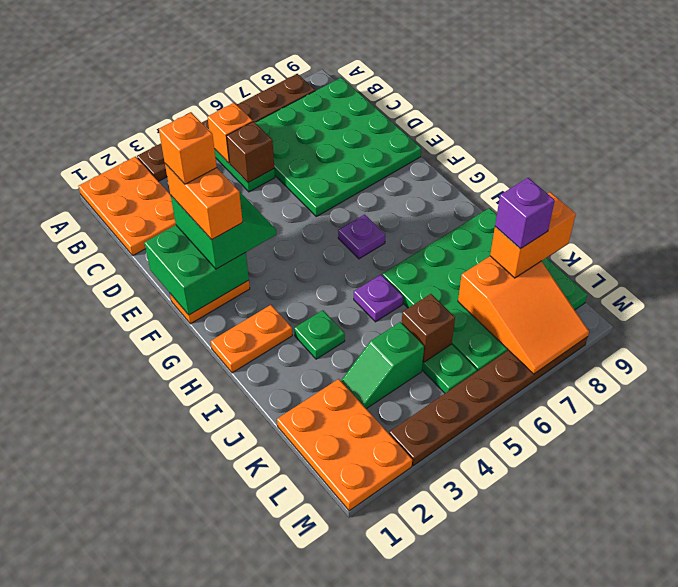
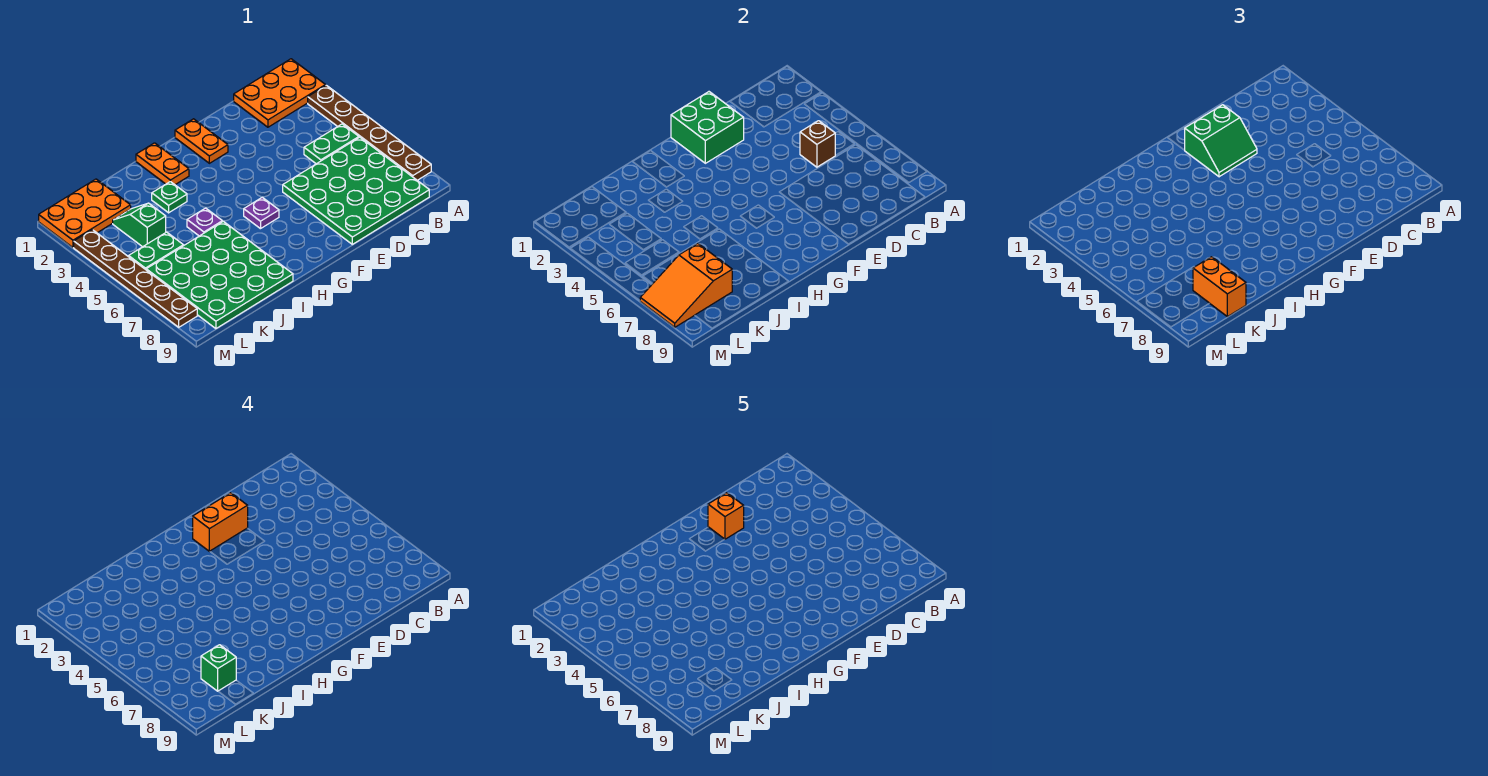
orange 1x1 brick [208,103,253,163] -> none
brown 1x1 brick [402,294,455,362] -> none
purple 1x1 brick [495,178,555,249] -> green 1x1 brick [201,645,236,691]

